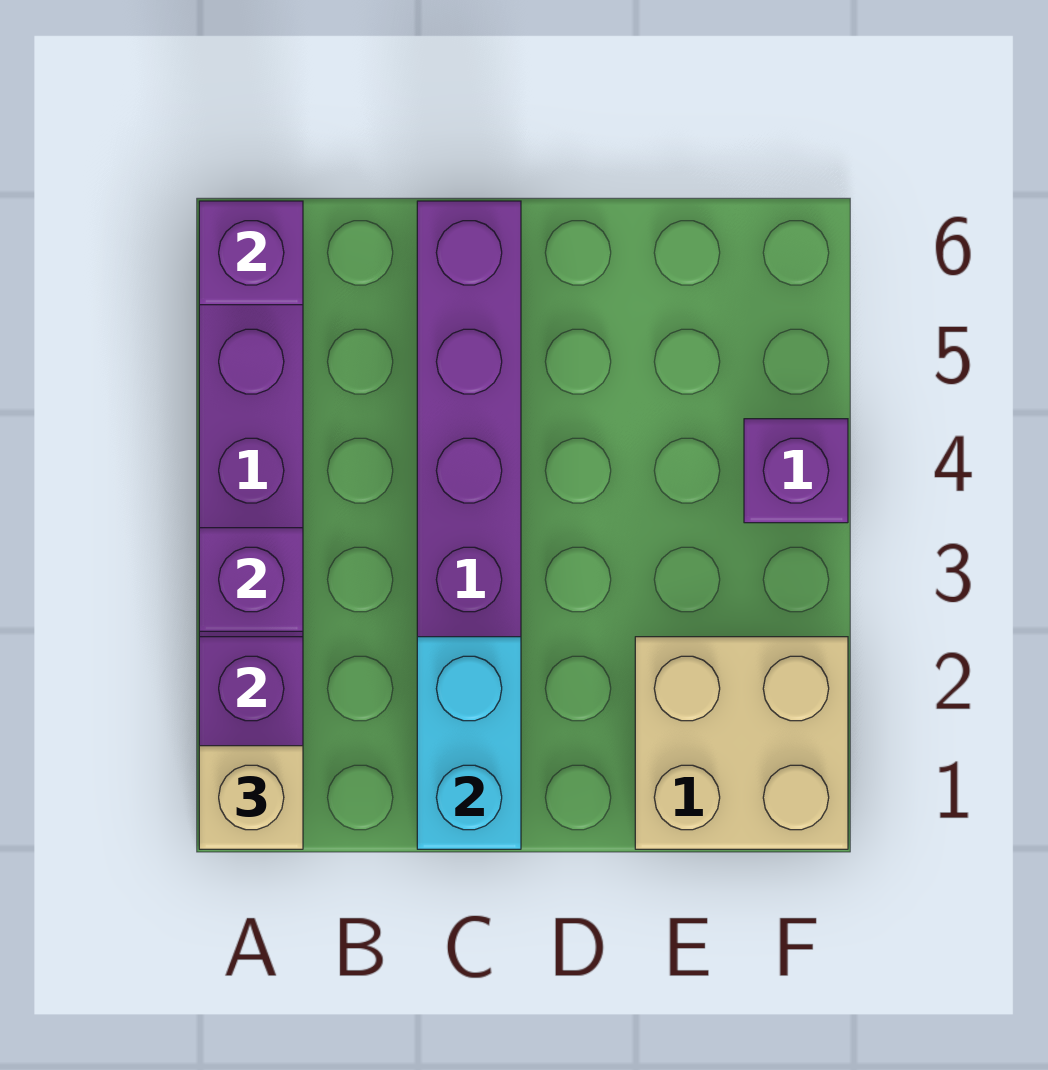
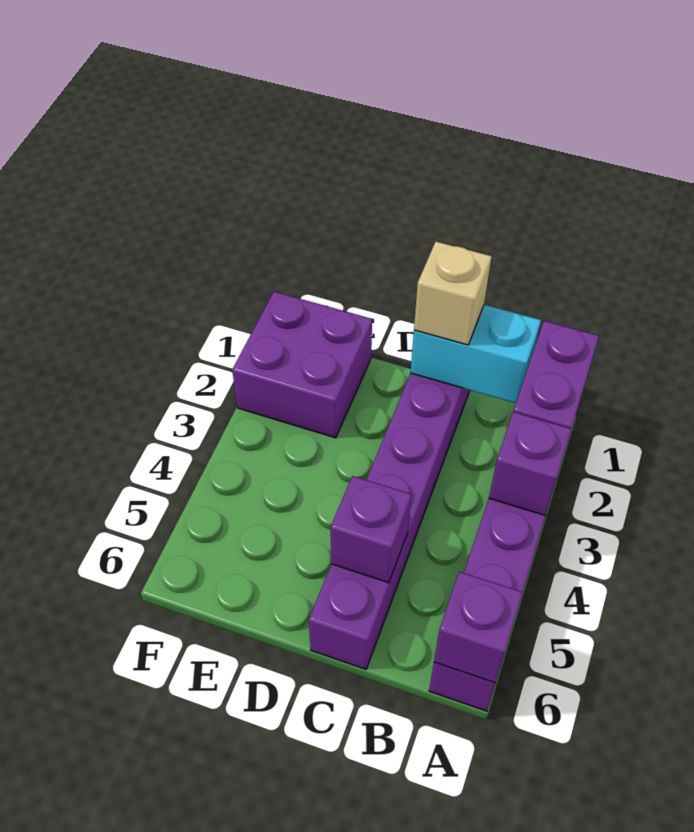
tan 1x1 brick [199,746,303,849] -> tan 1x1 brick moved to [414,242,492,345]
cyan 1x2 brick [417,637,521,849] -> cyan 1x2 brick turned to [411,305,541,403]
tan 2x2 brick [635,637,848,849] -> purple 2x2 brick [232,292,372,438]
purple 1x1 brick [744,419,848,523] -> purple 1x1 brick moved to [331,476,411,583]

